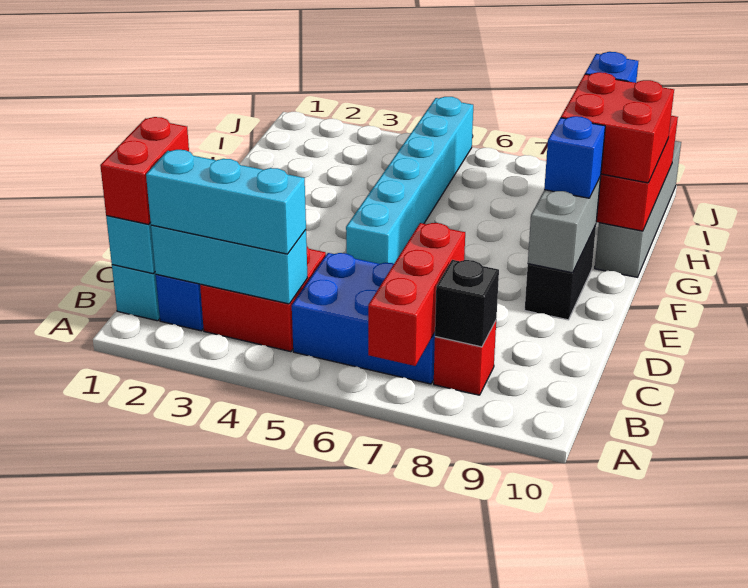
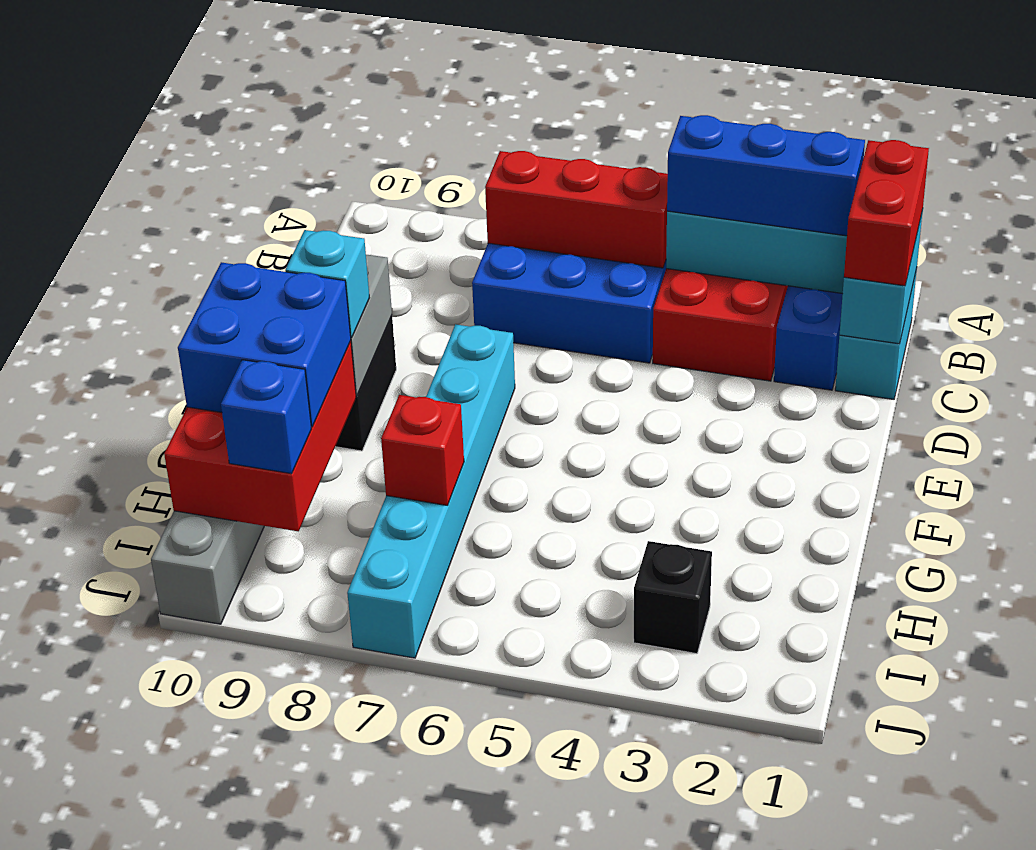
red 1x3 brick [368,223,465,366] -> red 1x3 brick turned to [485,151,668,268]
cyan 1x3 brick [146,150,306,254] -> blue 1x3 brick [667,115,865,236]
red 1x1 brick [434,321,496,395] -> red 1x1 brick moved to [381,395,464,505]
black 1x1 brick [435,260,499,347] -> black 1x1 brick moved to [634,541,712,654]
cyan 1x6 brick [346,97,473,264] -> cyan 1x6 brick moved to [347,324,515,658]
blue 1x1 brick [544,116,605,198] -> cyan 1x1 brick [285,230,369,338]
red 2x2 brick [561,72,674,183] -> blue 2x2 brick [178,262,351,427]

